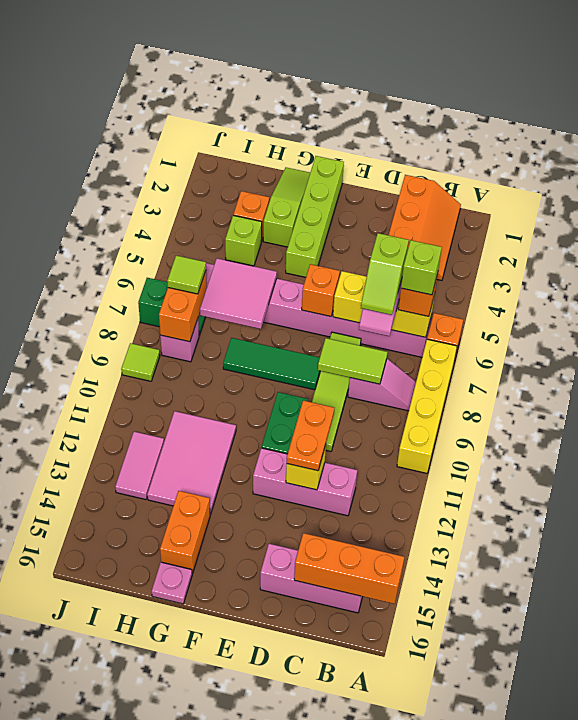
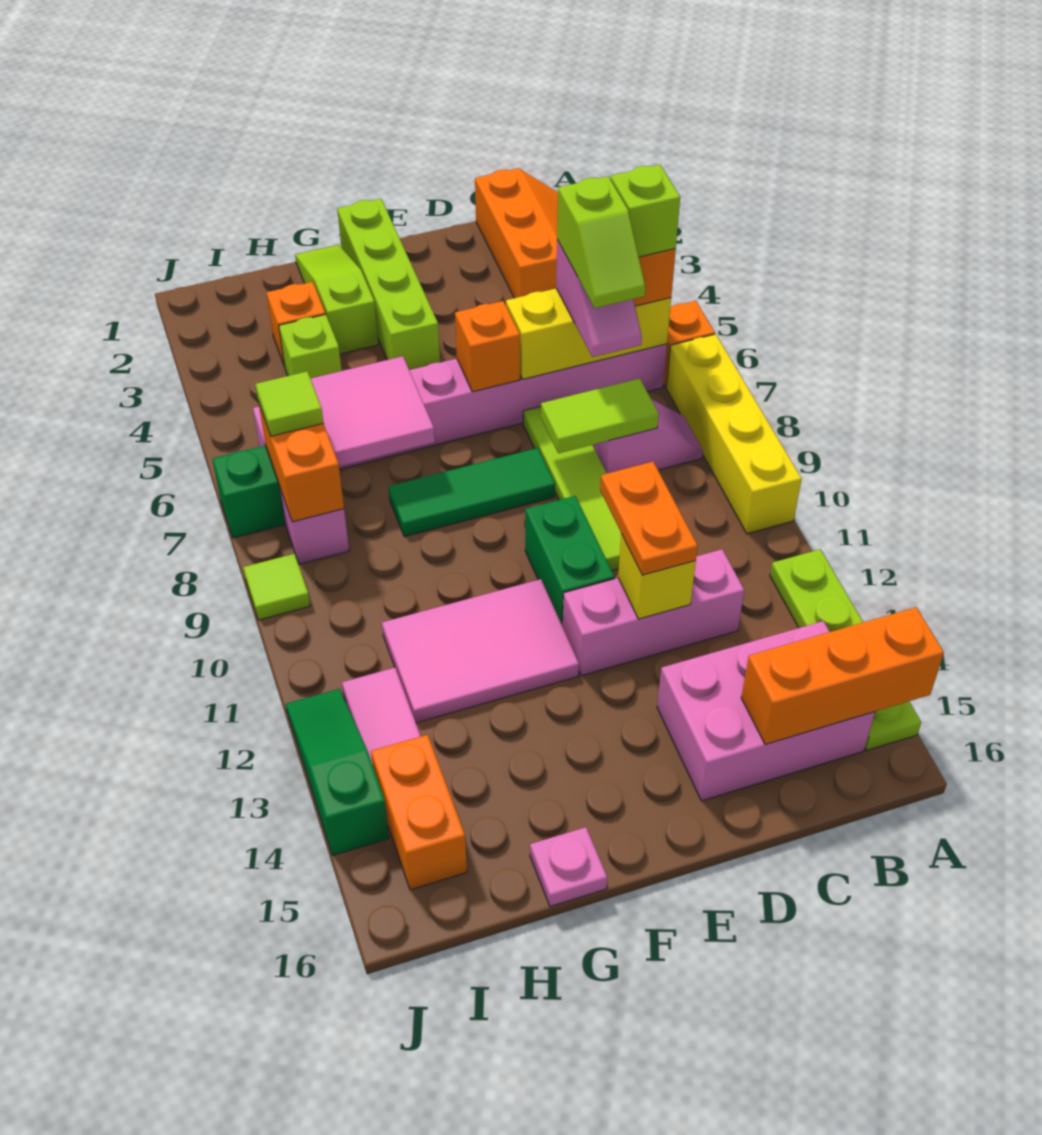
none -> lime 1x4 plate [770,549,921,750]
pink 1x3 brick [260,544,363,613] -> pink 2x3 brick [657,621,875,801]
pink 2x3 tile [147,411,236,515] -> pink 2x3 tile turned to [382,579,579,723]
orange 1x2 brick [160,491,210,573] -> orange 1x2 brick moved to [371,735,467,890]
none -> green 1x3 slope [286,689,389,855]

